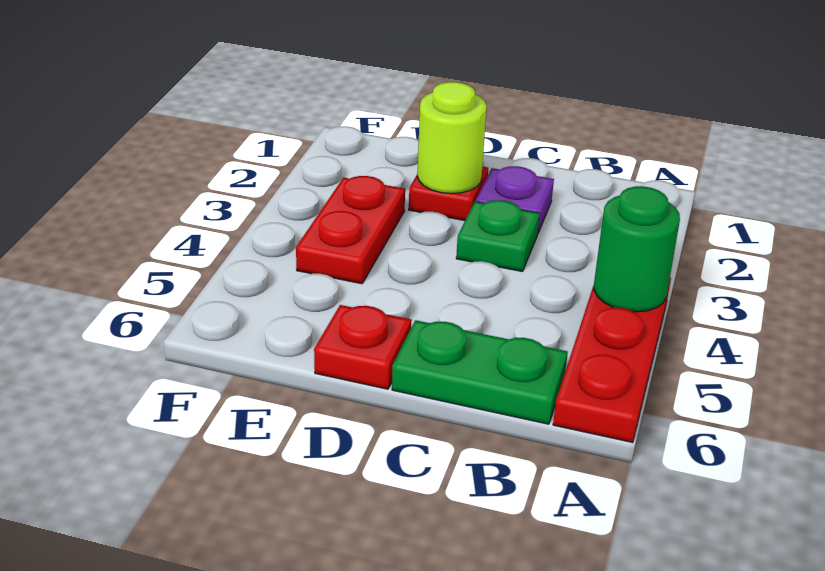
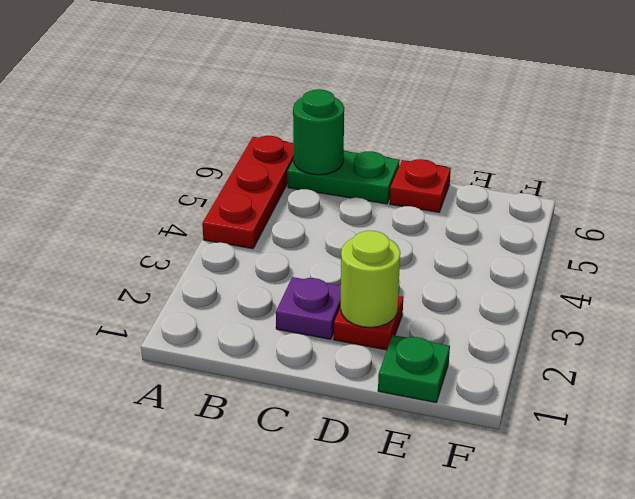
green 1x1 round brick [594,186,680,312] -> green 1x1 round brick moved to [293,89,344,175]
green 1x1 plate [456,200,540,272] -> green 1x1 plate moved to [378,335,450,403]
red 1x2 plate [296,176,405,284] -> none

